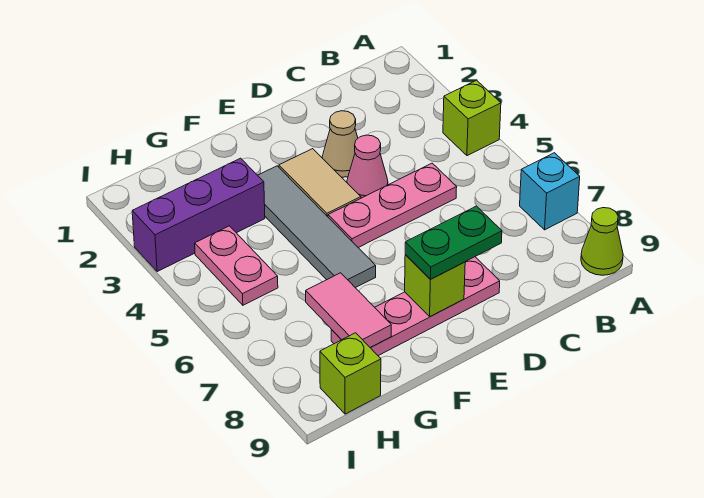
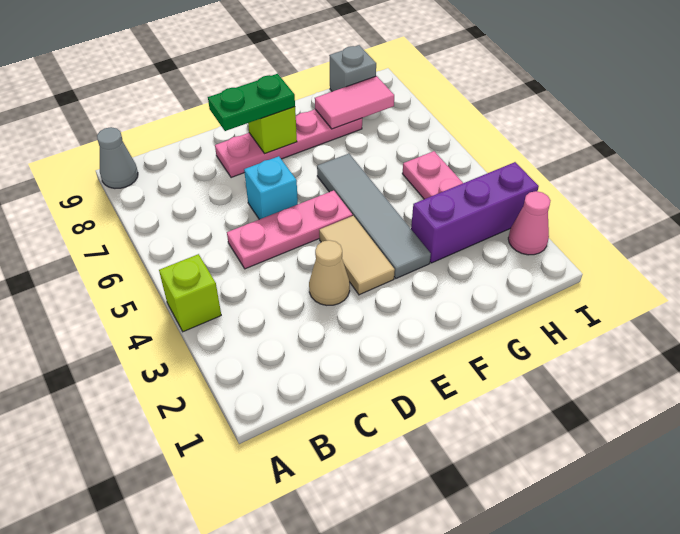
cyan 1x1 brick [520,153,580,230] -> cyan 1x1 brick moved to [244,156,298,219]
lime 1x1 cone [581,208,623,275] -> grey 1x1 cone [97,127,138,188]
pink 1x1 cone [347,135,388,198] -> pink 1x1 cone moved to [508,191,551,255]
pink 1x2 tile [306,273,391,348] -> pink 1x2 tile turned to [315,76,394,129]
lime 1x1 brick [320,333,381,414] -> grey 1x1 brick [329,45,376,92]

